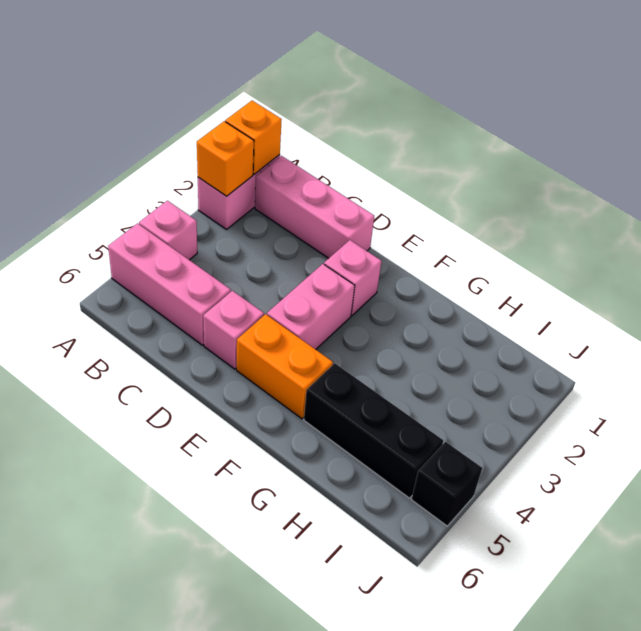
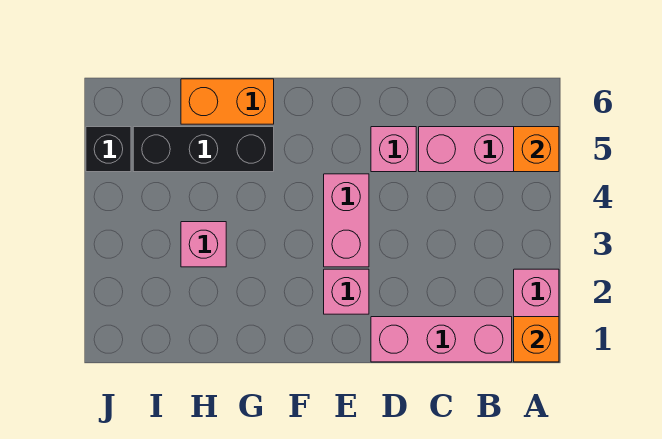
orange 1x1 brick [197,121,254,196] -> orange 1x1 brick moved to [514,127,559,172]
pink 1x1 brick [139,201,197,260] -> pink 1x1 brick moved to [181,222,226,267]
orange 1x2 brick [237,314,333,419] -> orange 1x2 brick moved to [181,79,274,124]

